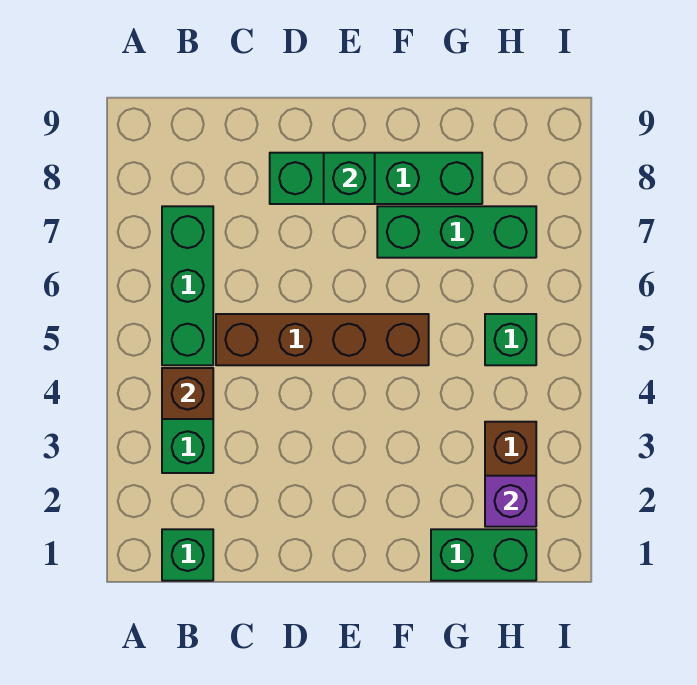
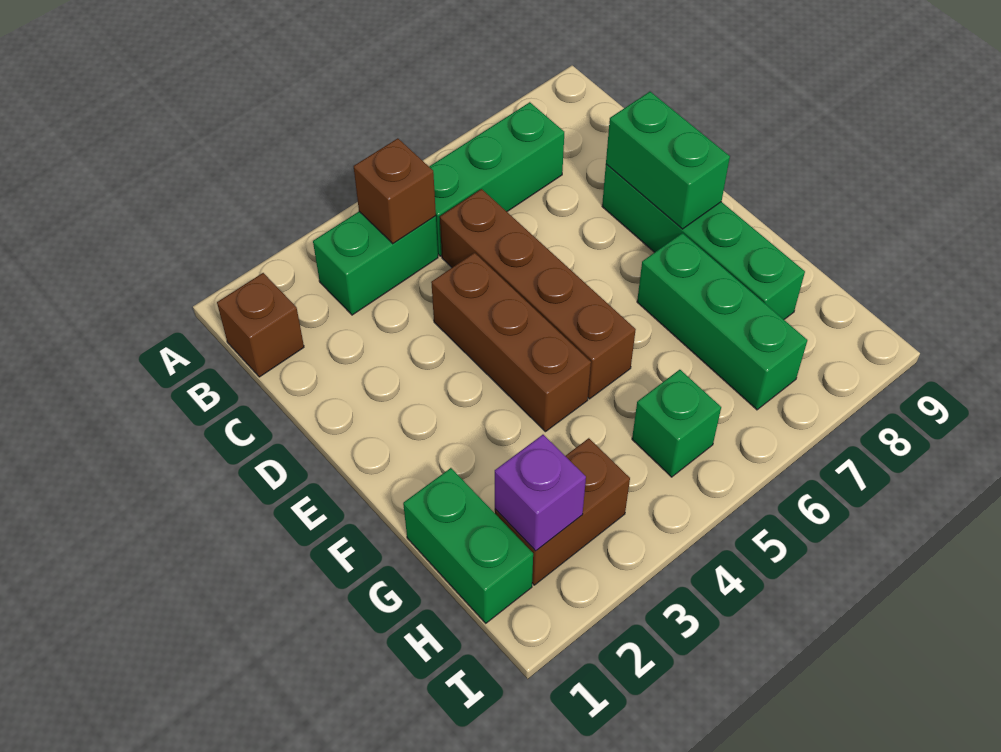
green 1x1 brick [162,529,213,581] -> brown 1x1 brick [217,273,304,377]
none -> brown 1x3 brick [431,253,591,432]
green 1x1 brick [324,153,375,204] -> green 1x2 brick [606,92,730,229]

